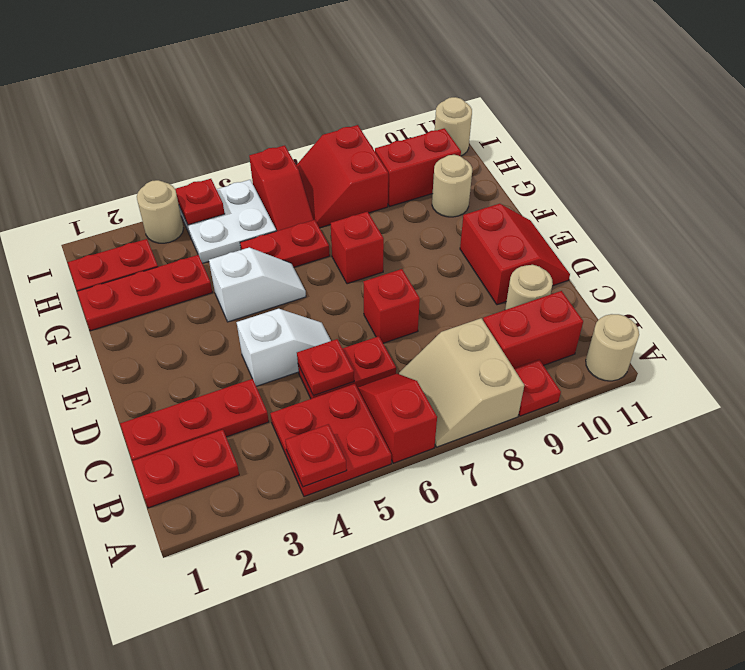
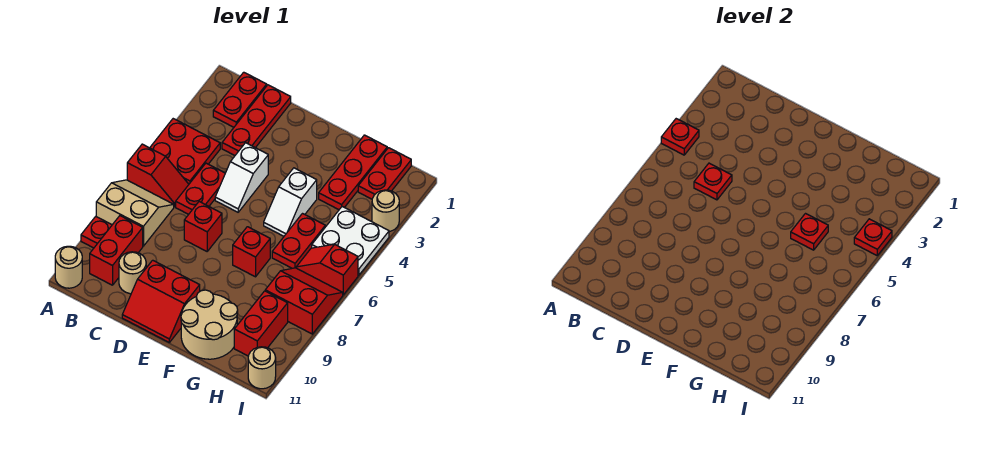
none -> red 1x1 plate [791,214,828,250]
tan 1x1 round brick [432,155,472,217] -> tan 2x2 round brick [181,290,238,359]

